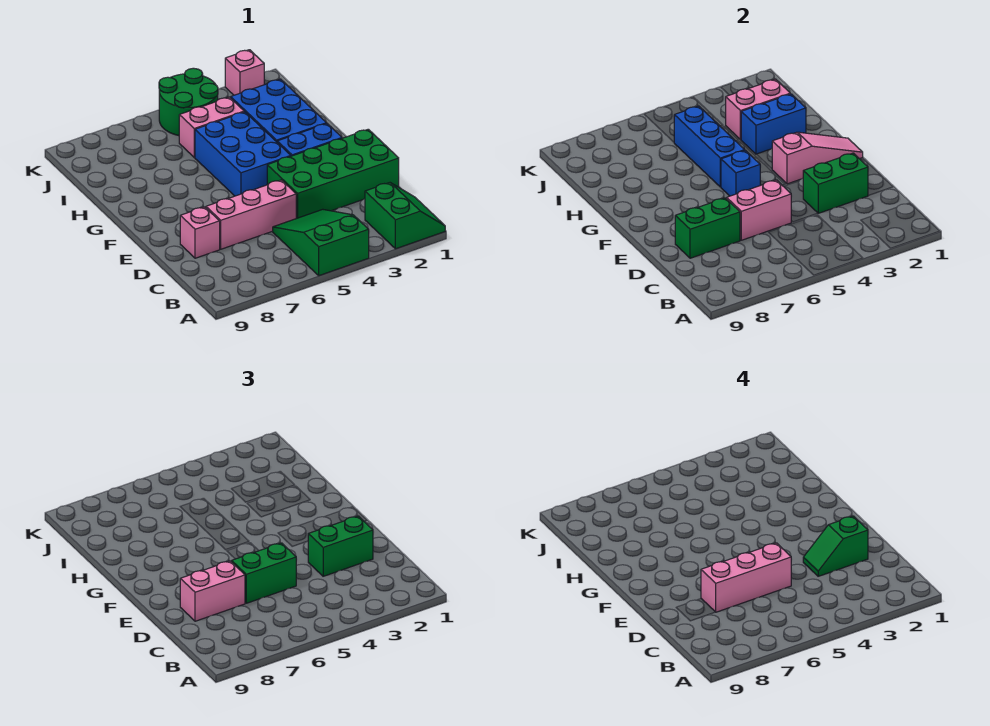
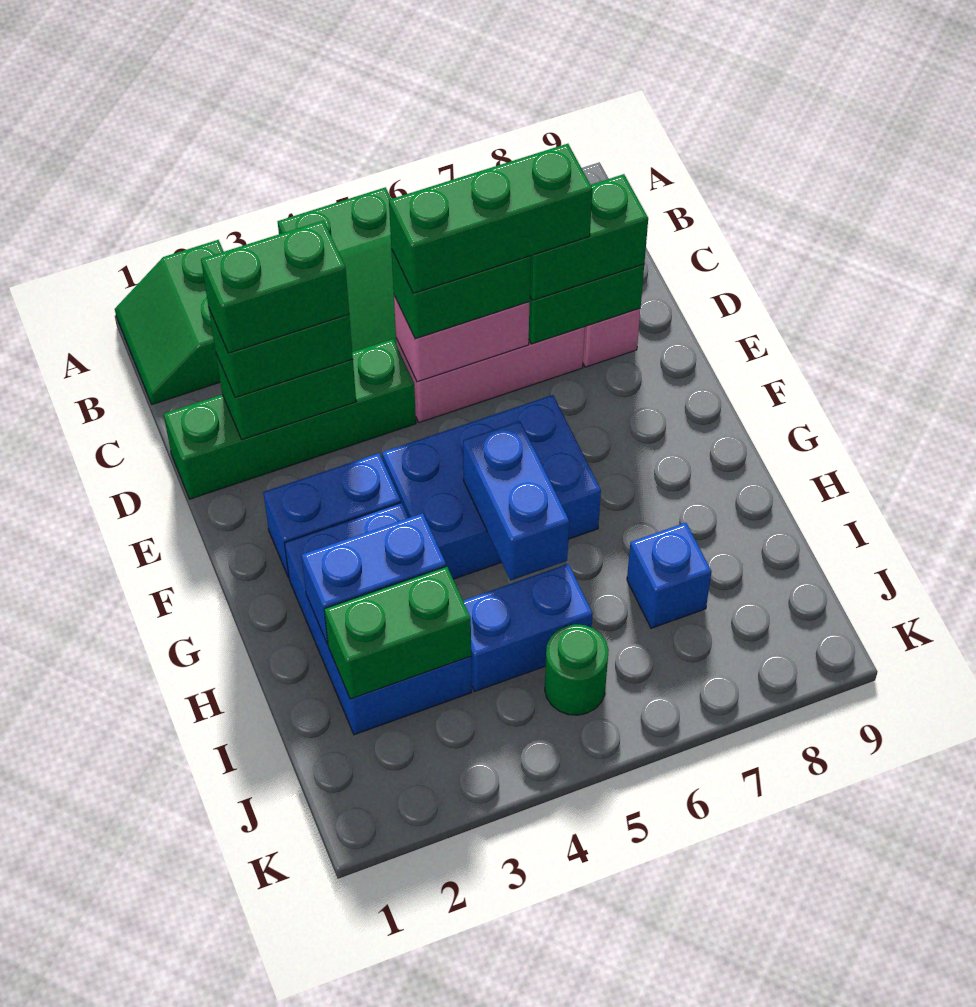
green 2x4 brick [267,129,399,218] -> green 1x4 brick [164,339,416,499]
green 1x2 slope [803,516,868,576] -> green 1x2 brick [201,220,349,353]
pink 1x3 brick [701,543,791,612] -> green 1x3 brick [389,144,592,293]
pink 1x2 brick [180,561,245,621] -> green 1x2 brick [530,174,648,300]
pink 1x3 slope [772,132,863,184] -> none
blue 2x3 brick [195,112,291,196] -> blue 2x3 brick turned to [382,395,601,579]
blue 1x1 brick [721,150,760,196] -> blue 1x1 brick moved to [627,523,712,628]
blue 1x3 brick [674,106,745,187] -> blue 1x2 brick [463,421,569,580]
pink 1x2 brick [726,79,790,140] -> green 1x2 brick [324,566,471,699]
pink 1x2 brick [179,97,244,157] -> blue 1x2 brick [463,564,593,691]
green 2x2 round brick [159,68,218,136] -> green 1x1 round brick [545,624,609,715]
pink 1x1 brick [225,50,264,95] -> none

